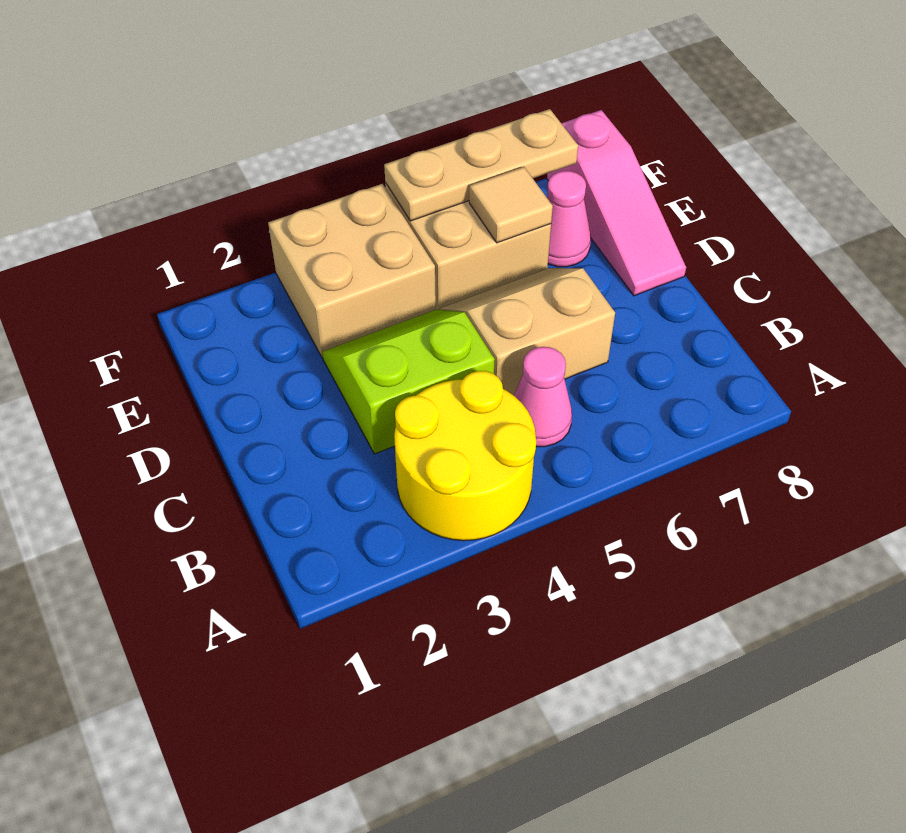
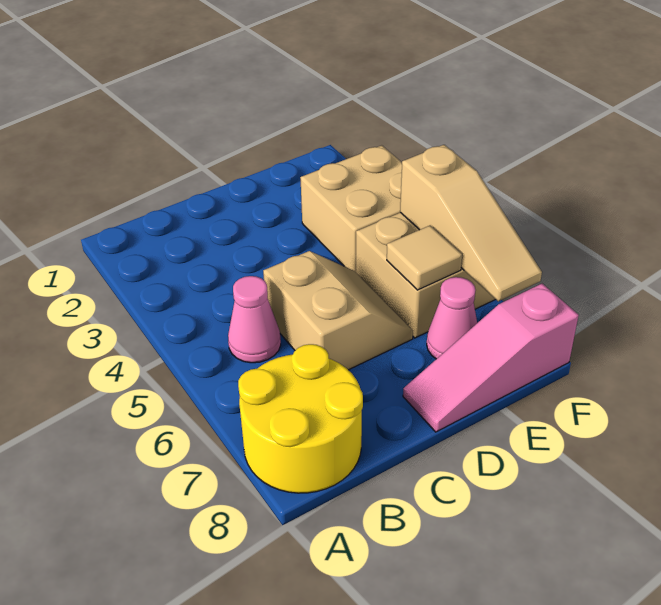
yellow 2x2 round brick [394,371,536,541] -> yellow 2x2 round brick moved to [238,344,363,493]
lime 2x2 slope [322,309,495,454] -> none
tan 1x3 plate [384,109,578,221] -> tan 1x3 slope [400,145,542,301]

